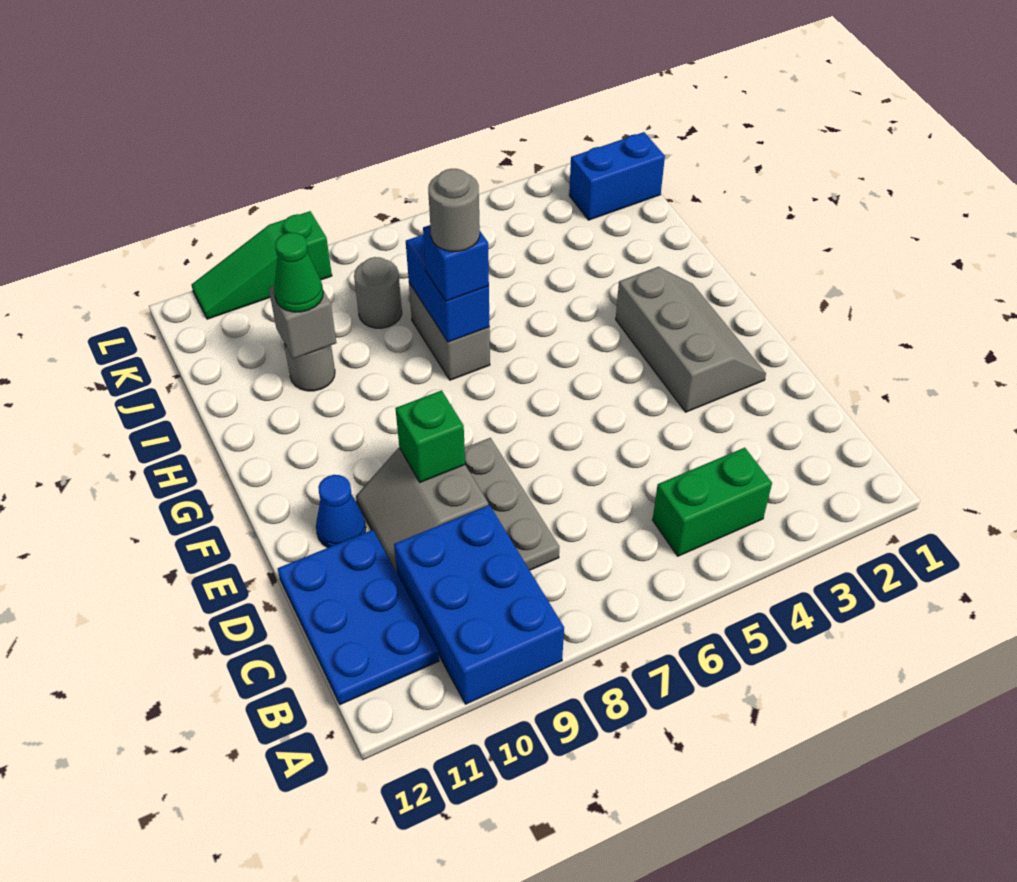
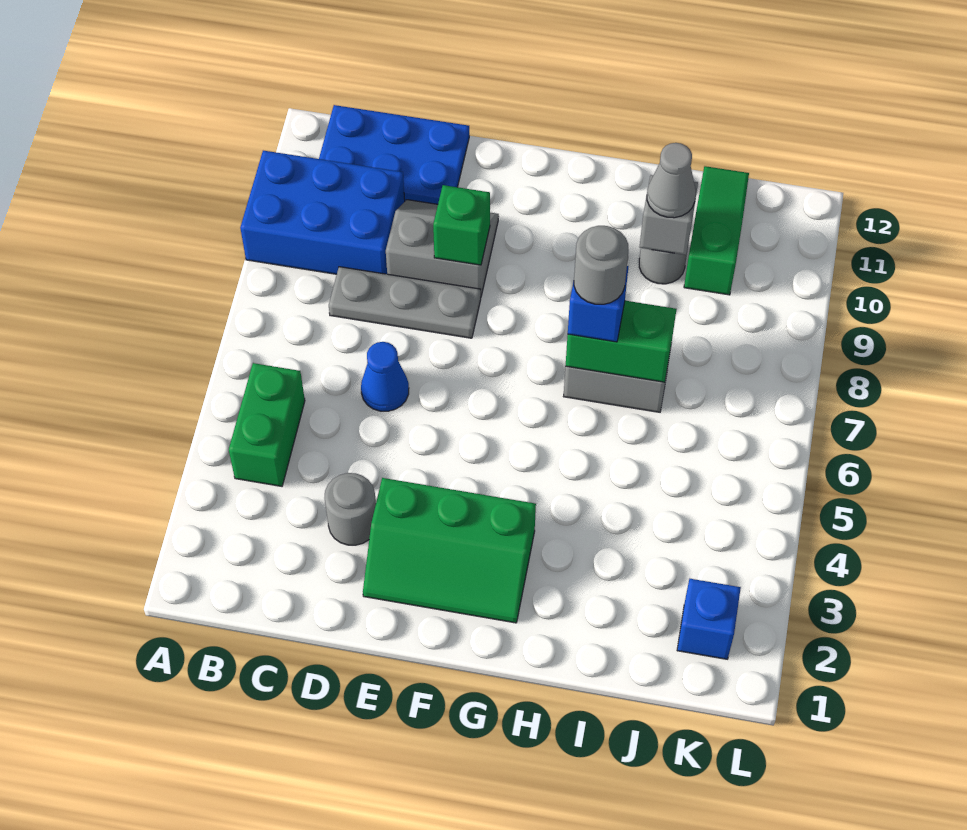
grey 2x3 slope [616,267,766,412] -> green 2x3 slope [363,478,536,623]
blue 1x1 cone [316,475,366,548] -> blue 1x1 cone moved to [361,342,409,411]
blue 1x2 brick [406,235,490,342] -> green 1x2 brick [566,301,676,382]
green 1x1 cone [274,233,323,312] -> grey 1x1 cone [647,143,696,218]
grey 1x1 round brick [354,257,402,328] -> grey 1x1 round brick moved to [325,473,376,545]
blue 1x2 brick [569,132,665,220] -> blue 1x1 brick [677,579,741,659]
green 1x3 slope [191,211,332,319] -> green 1x3 slope moved to [684,166,749,295]

